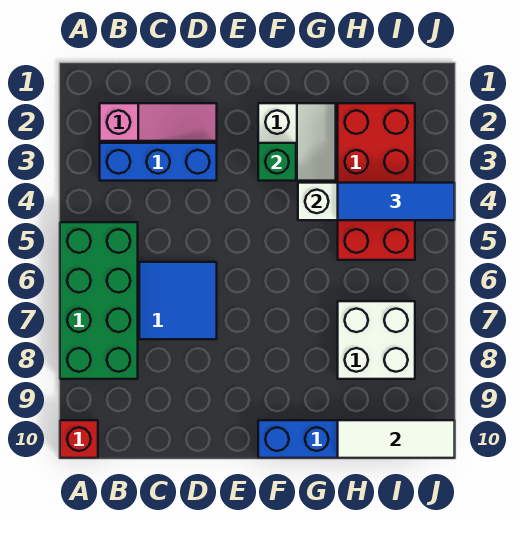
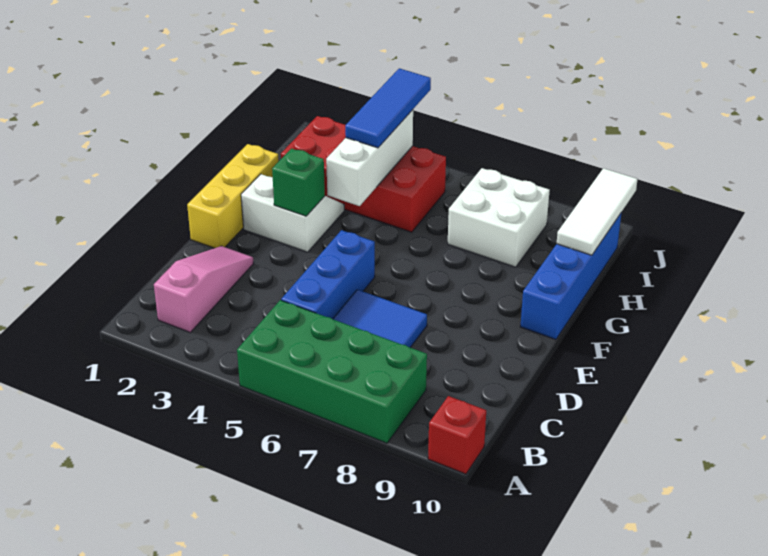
blue 1x3 brick [100,143,217,181] -> blue 1x3 brick moved to [281,230,375,319]
none -> yellow 1x3 brick [187,144,279,248]

